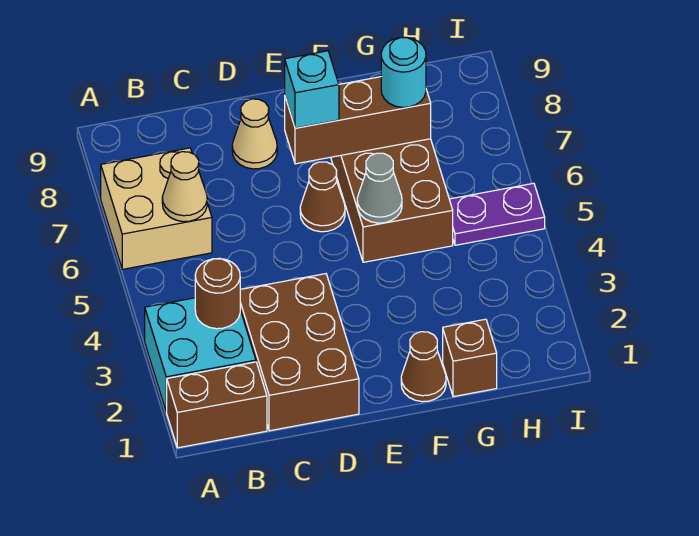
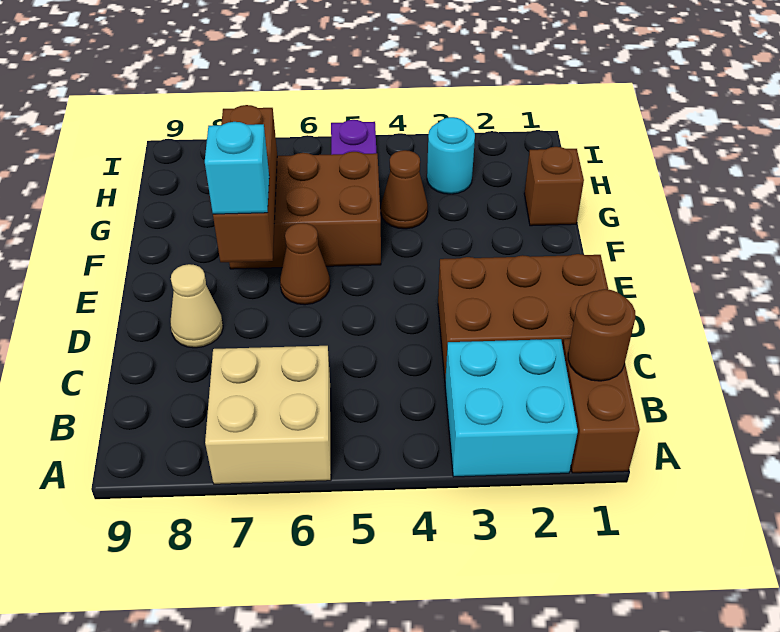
brown 1x1 round brick [195,258,240,329] -> brown 1x1 round brick moved to [568,289,635,381]
tan 1x1 cone [162,152,207,222] -> none
brown 1x1 cone [401,332,446,402] -> brown 1x1 cone moved to [381,150,428,229]
grey 1x1 cone [357,153,402,223] -> none
cyan 1x1 round brick [381,37,426,107] -> cyan 1x1 round brick moved to [427,117,475,194]

